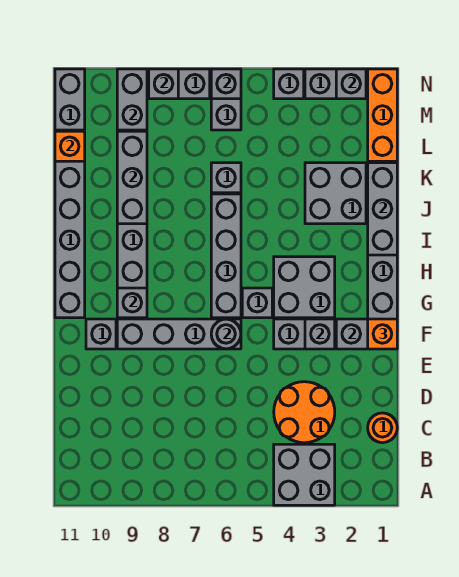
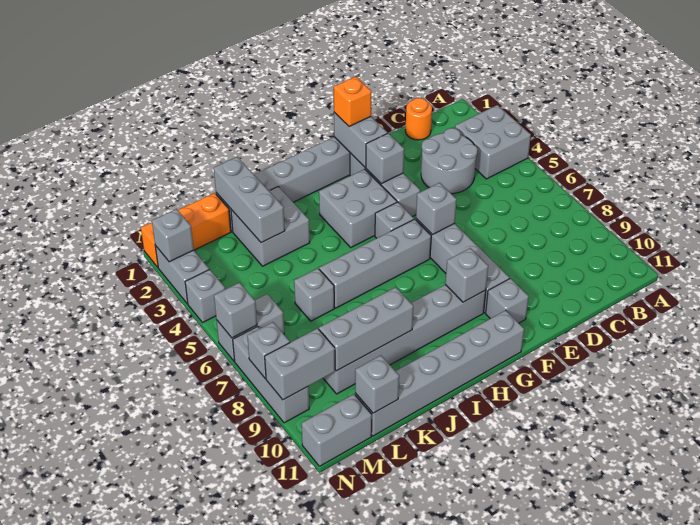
orange 2x2 round brick [274,382,335,443] -> grey 2x2 round brick [421,128,477,194]
grey 1x1 round brick [211,319,241,349] -> grey 1x1 brick [416,183,457,235]
grey 1x3 brick [368,163,397,255] -> grey 1x3 brick turned to [214,157,285,243]
orange 1x1 brick [55,131,85,161] -> grey 1x1 brick [355,356,399,413]

